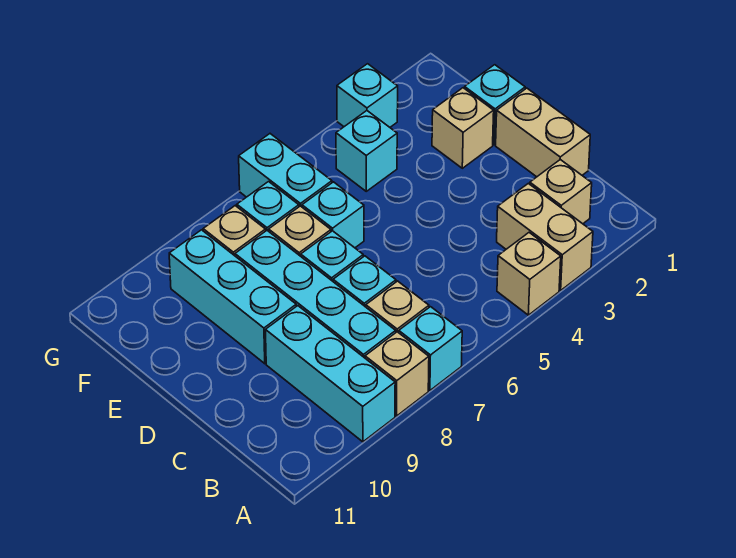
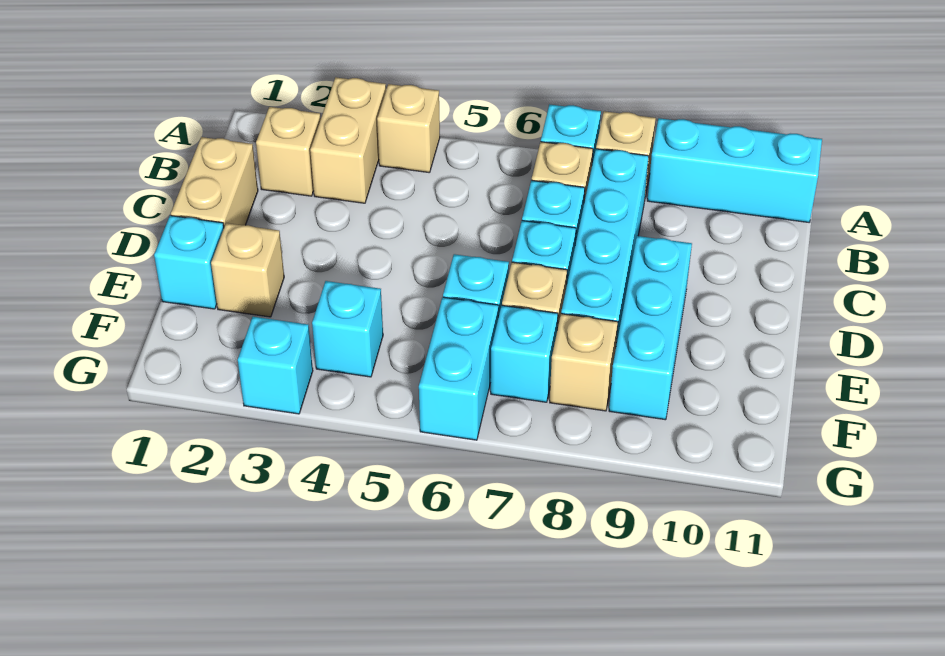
cyan 1x3 brick [265,306,395,442] -> cyan 1x3 brick turned to [647,118,822,222]

